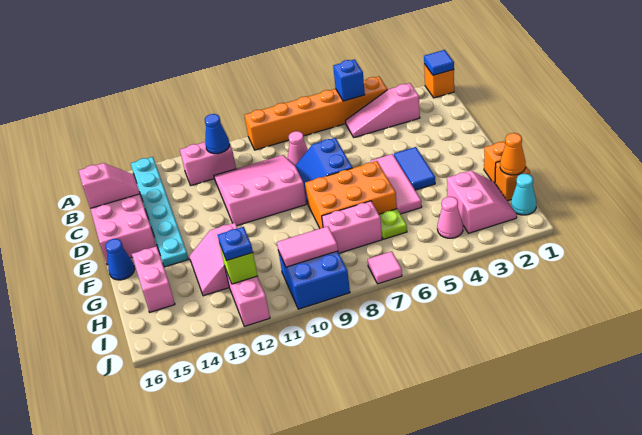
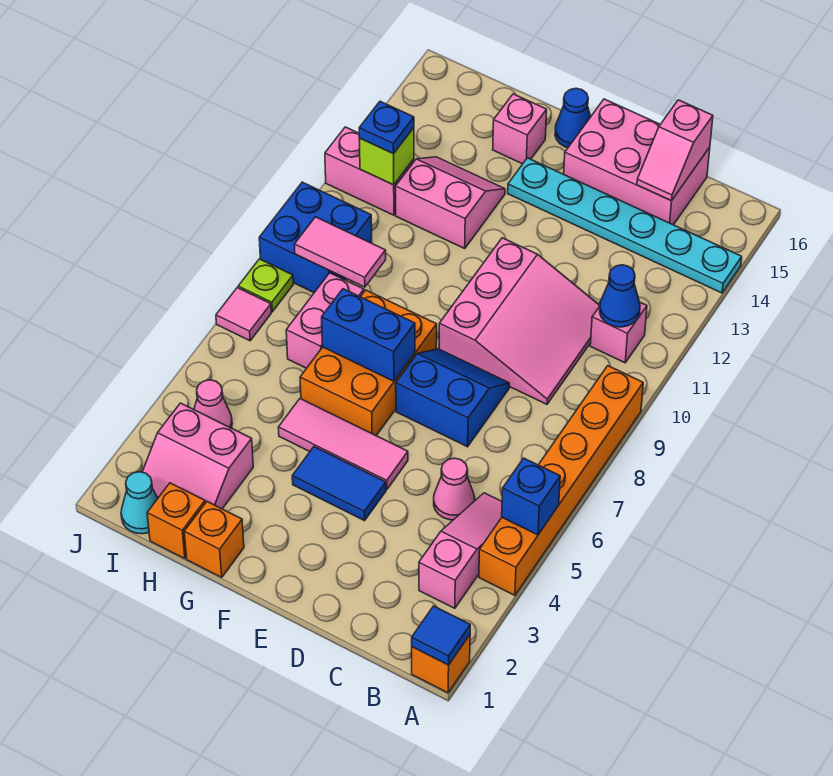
pink 1x2 brick [180,142,236,185] -> pink 1x1 brick [590,302,647,363]
pink 1x1 cone [288,131,308,166] -> pink 1x1 cone moved to [434,458,475,520]
none -> blue 1x2 brick [322,289,415,381]
pink 1x2 brick [132,246,175,312] -> pink 1x1 brick [493,94,547,164]
orange 1x1 cone [500,133,526,175] -> none
lime 1x1 plate [379,209,407,239] -> lime 1x1 plate moved to [238,259,293,312]
pink 1x2 tile [277,226,338,267] -> pink 1x2 tile turned to [294,217,386,287]

